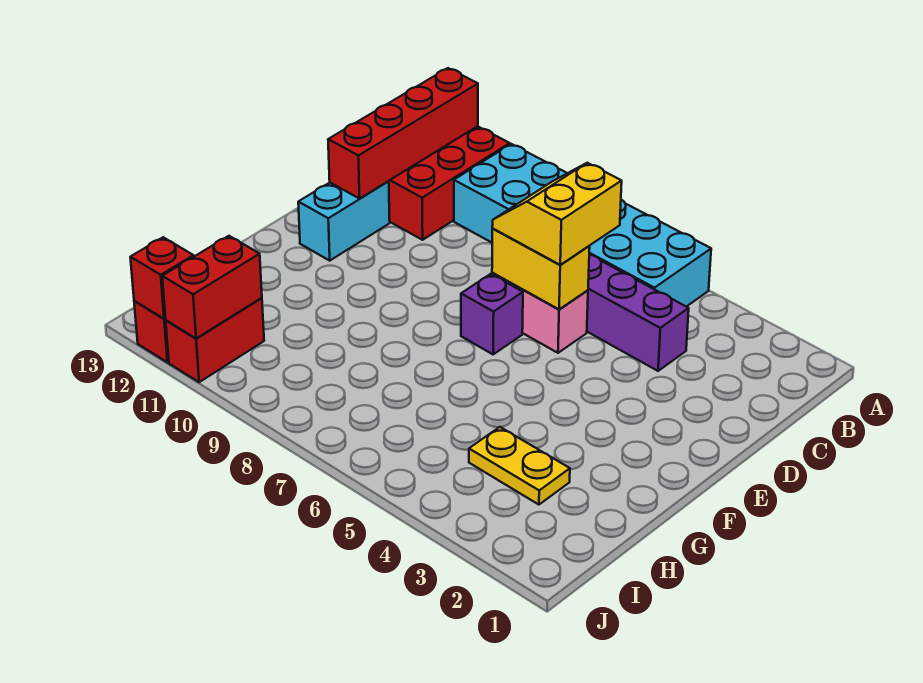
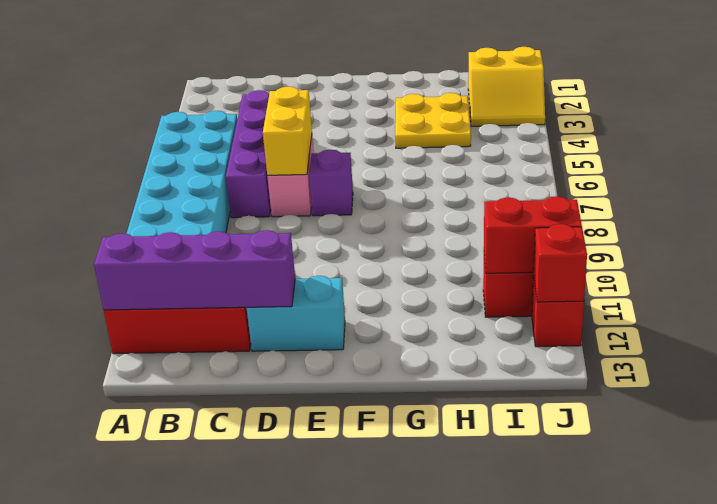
red 1x4 brick [328,68,478,199] -> purple 1x4 brick [94,230,295,310]
yellow 2x2 slope [492,163,622,265] -> yellow 2x2 slope moved to [468,47,545,126]
yellow 1x2 plate [469,427,570,505] -> yellow 2x2 plate [395,93,471,148]

